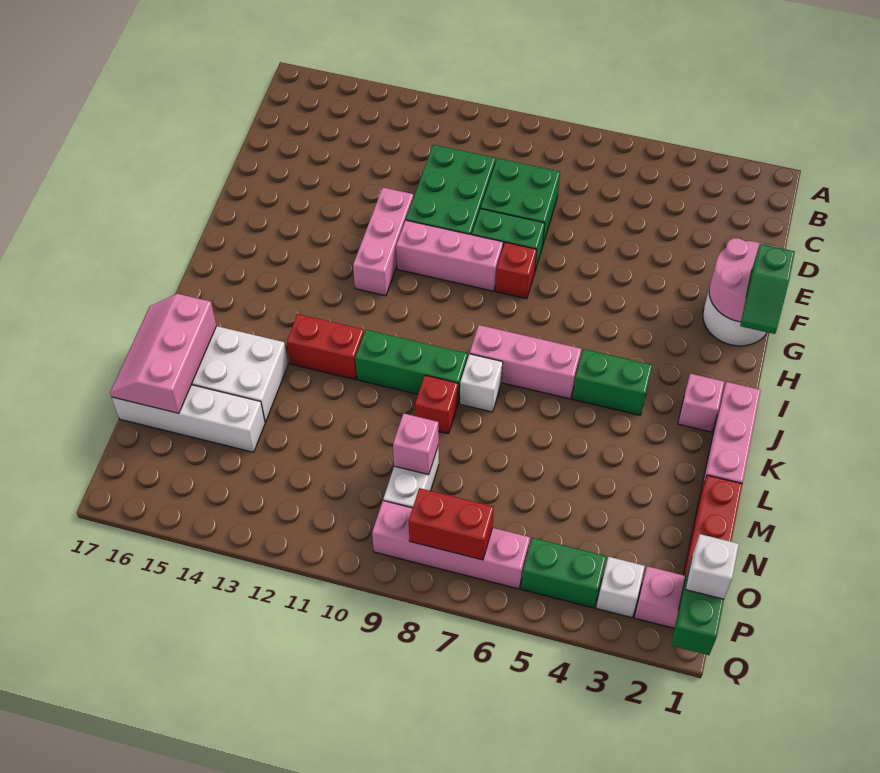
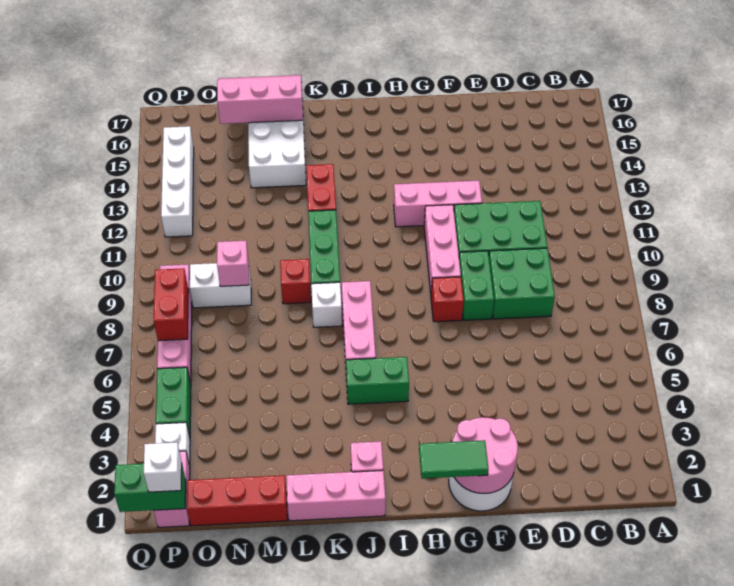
green 1x2 slope [740,244,795,334] -> green 1x2 tile [419,440,488,478]
green 1x2 brick [572,349,652,415] -> green 1x2 brick turned to [346,357,409,404]
white 1x4 brick [112,385,265,452] -> white 1x4 brick moved to [161,126,194,237]

